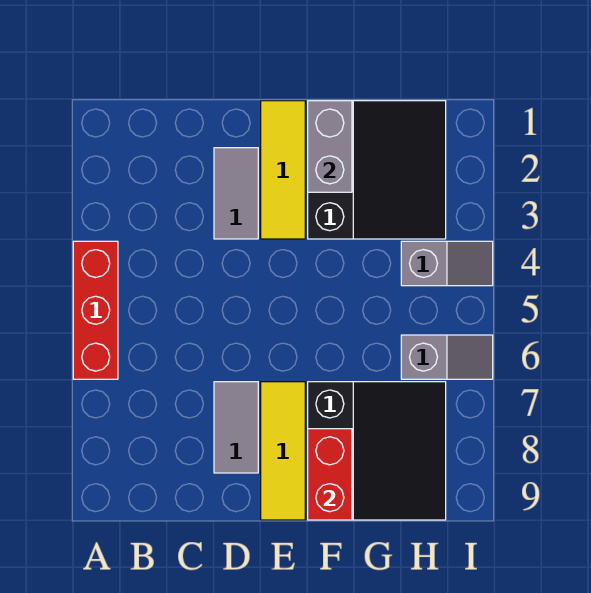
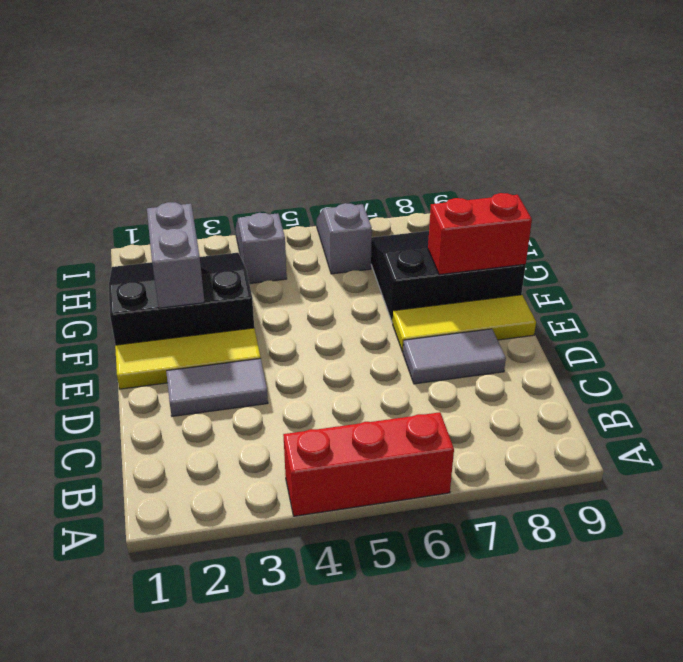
grey 1x2 brick [308,101,352,192] -> grey 1x2 brick turned to [147,202,204,308]

